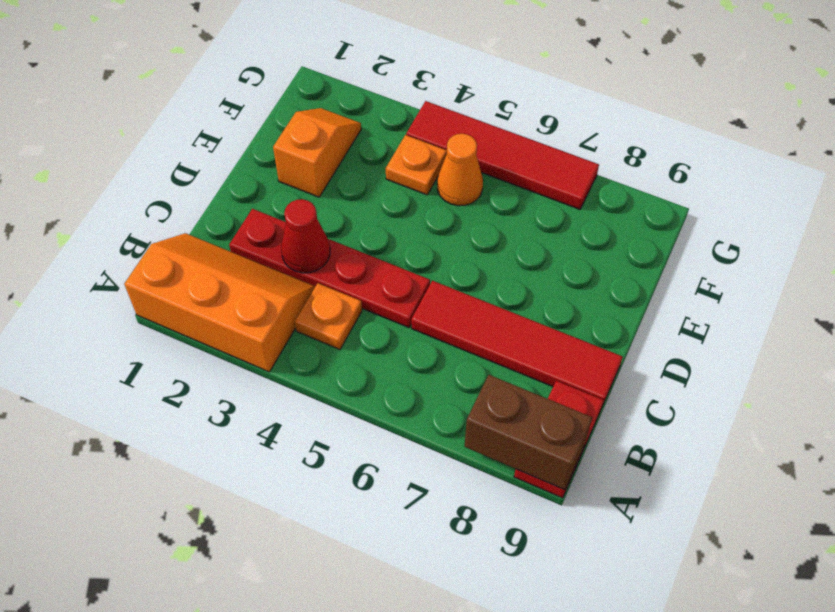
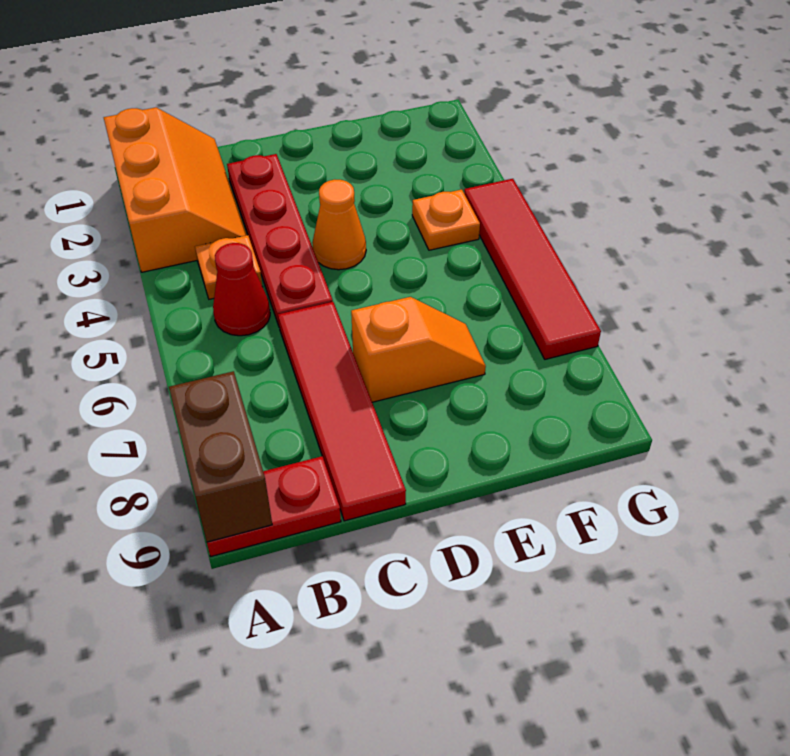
red 1x1 cone [281,199,330,273] -> red 1x1 cone moved to [213,243,270,336]
orange 1x2 slope [273,108,361,197] -> orange 1x2 slope moved to [351,297,486,402]
orange 1x1 cone [437,134,483,206] -> orange 1x1 cone moved to [312,180,366,270]

